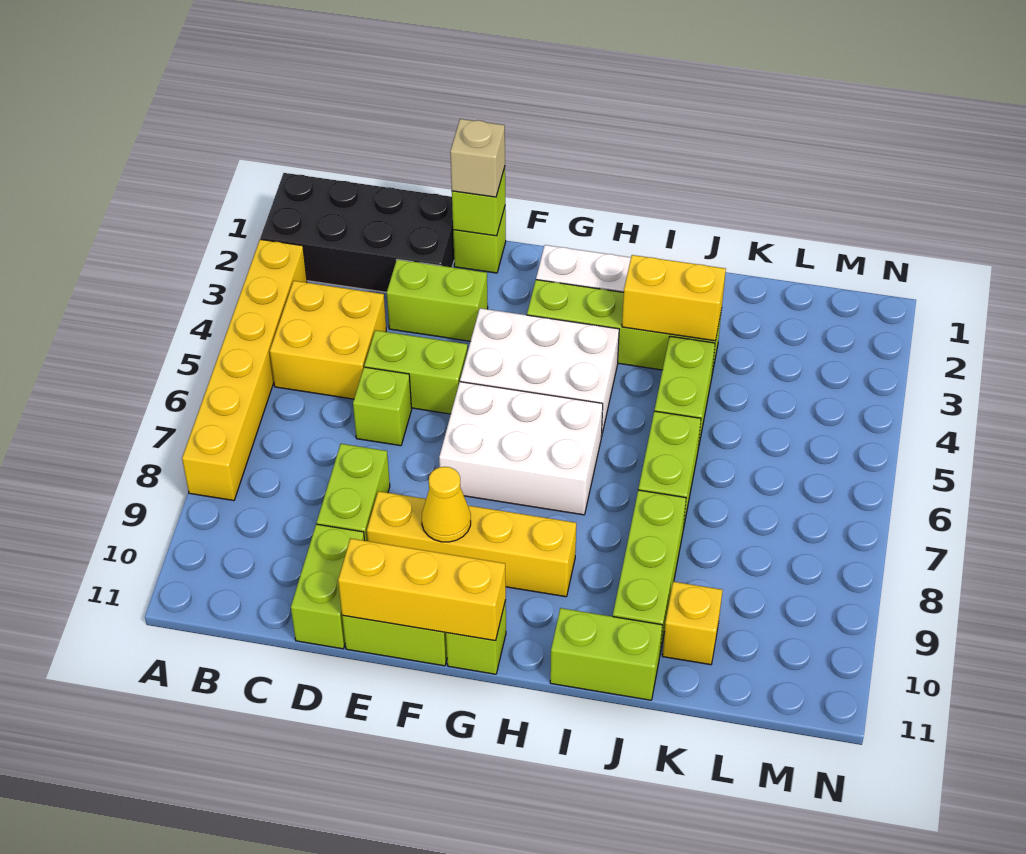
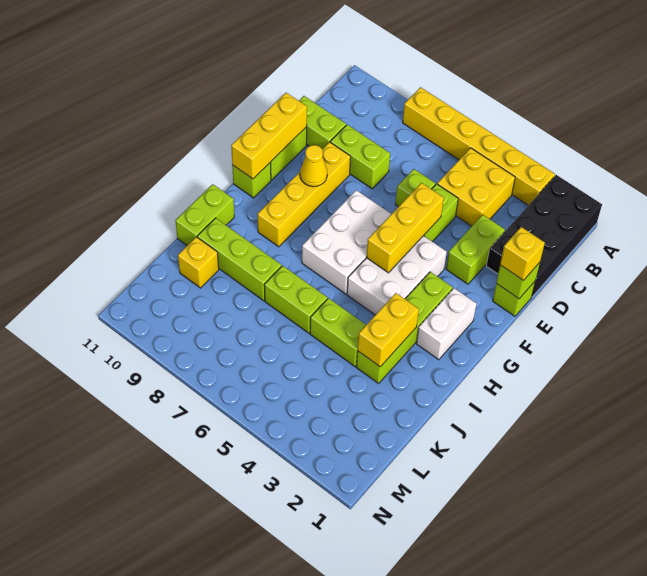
tan 1x1 brick [450,119,505,197] -> yellow 1x1 brick [500,227,545,281]
none -> yellow 1x3 brick [366,183,444,273]

